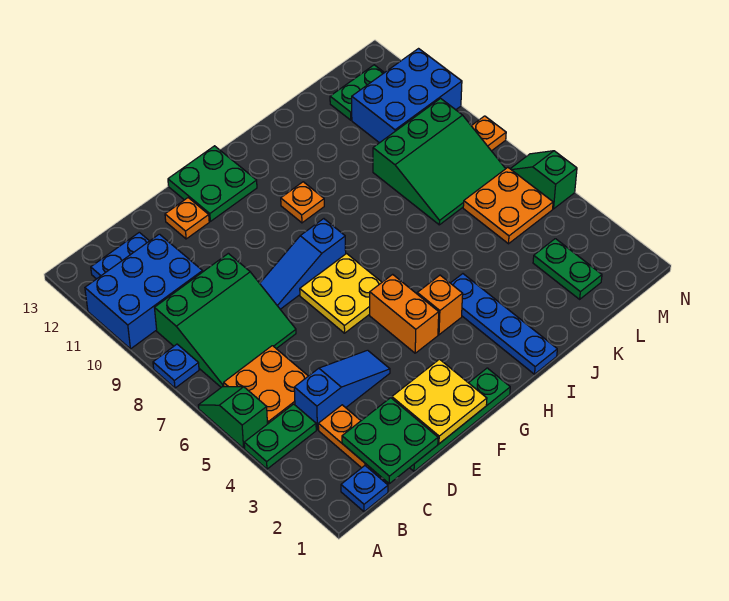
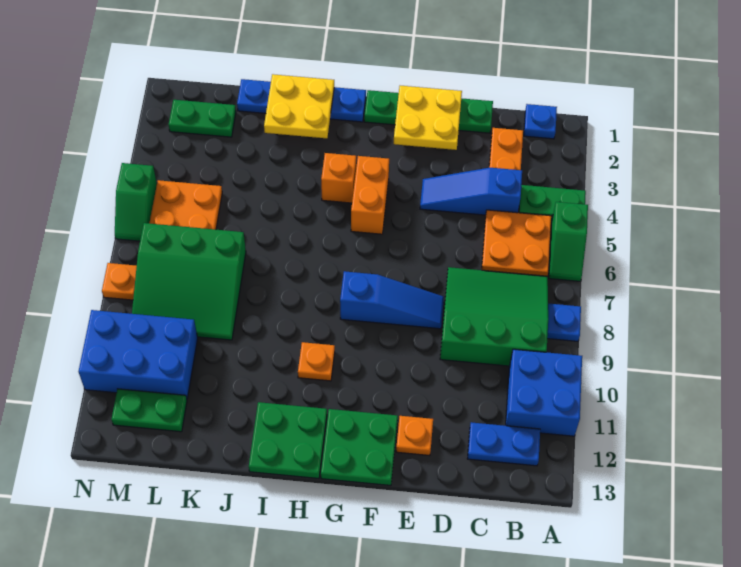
blue 2x3 brick [85,234,203,349] -> blue 2x2 brick [506,349,582,436]
green 2x2 plate [342,398,438,484] -> green 2x2 plate moved to [249,402,327,479]
yellow 2x2 plate [300,254,382,333] -> yellow 2x2 plate moved to [264,74,334,138]
blue 1x4 plate [451,274,557,374] -> blue 1x4 plate turned to [237,79,366,122]
green 3x3 slope [373,98,505,225] -> green 3x3 slope turned to [132,223,246,340]
green 1x2 plate [533,239,602,299] -> green 1x2 plate turned to [169,100,236,137]

